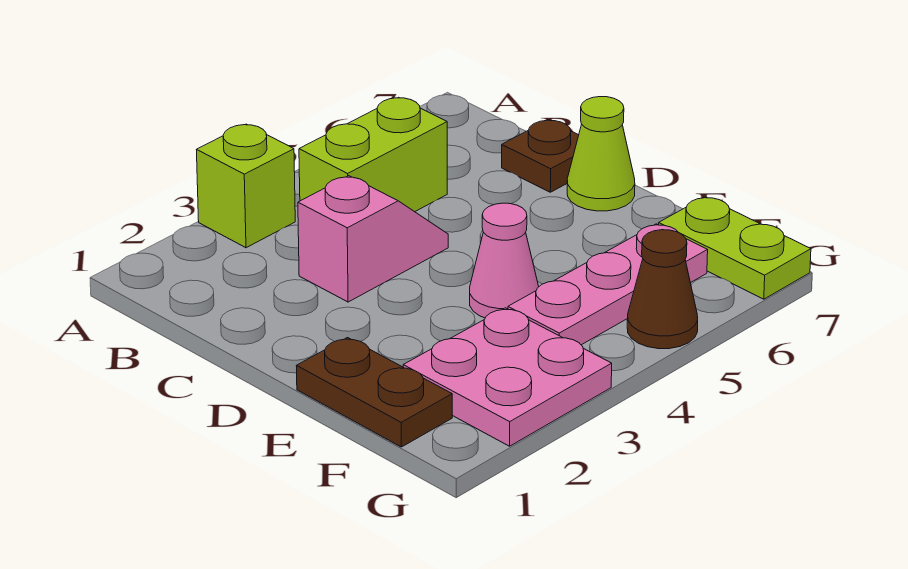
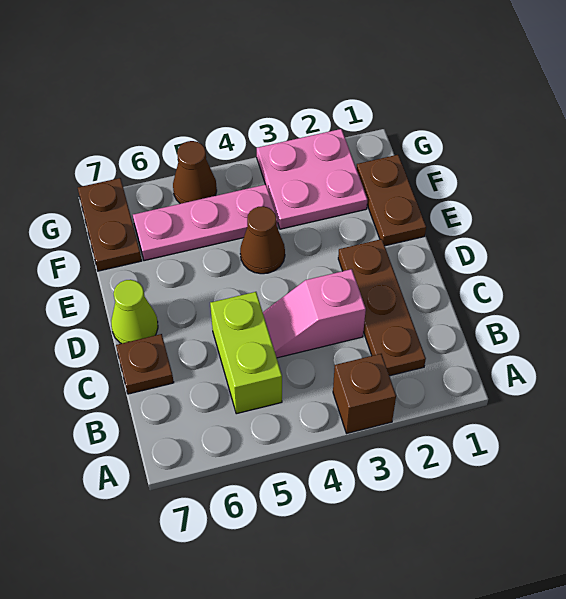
lime 1x1 brick [197,124,295,248] -> brown 1x1 brick [333,354,396,433]
none -> brown 1x3 plate [338,239,426,376]
lime 1x2 brick [299,97,447,212] -> lime 1x2 brick turned to [210,292,282,414]
pink 1x1 cone [470,203,539,318] -> brown 1x1 cone [240,206,285,274]
lime 1x2 plate [659,197,811,299] -> brown 1x2 plate [78,178,142,271]

